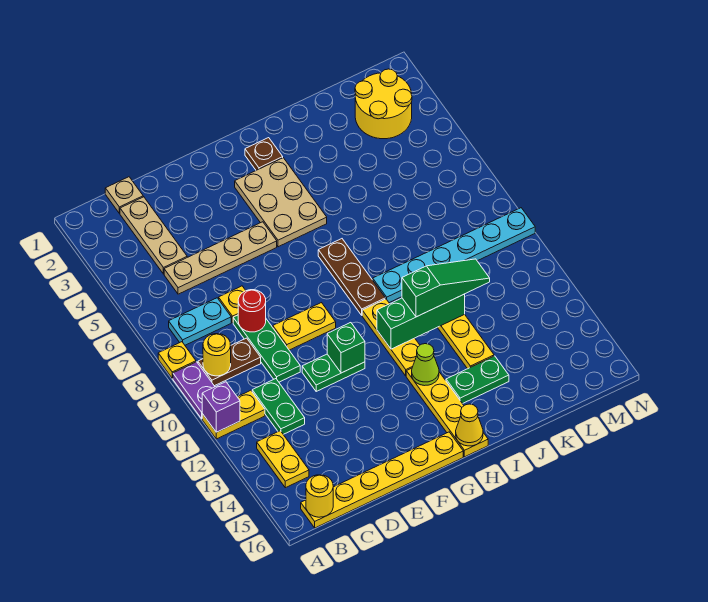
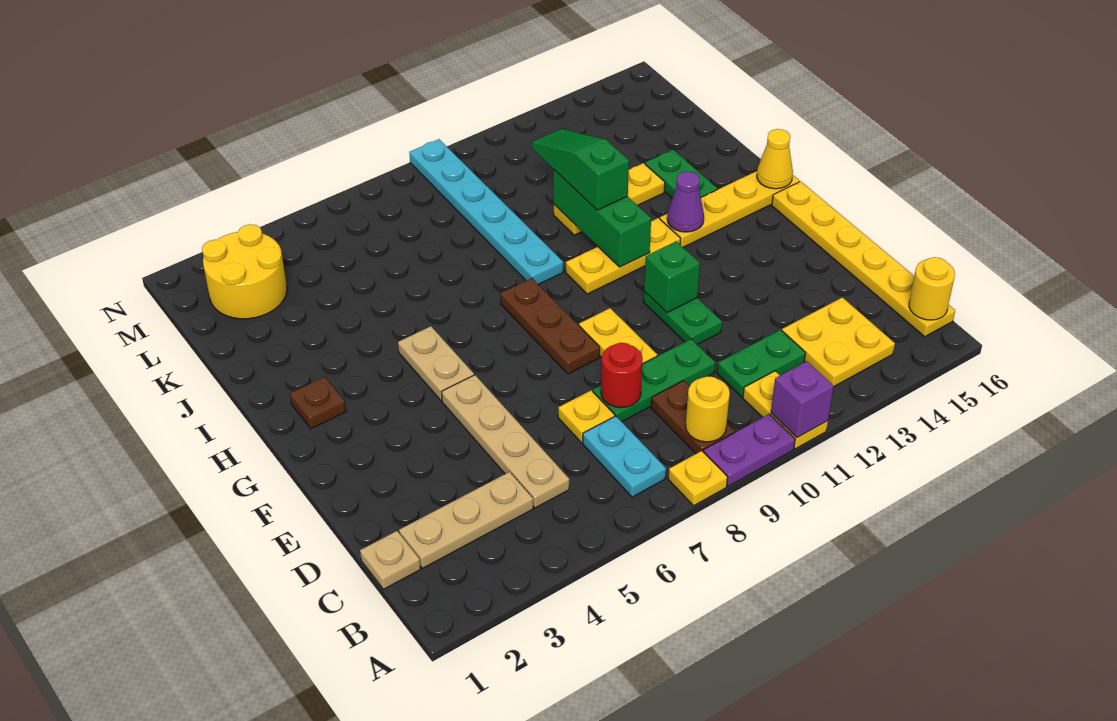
yellow 1x2 plate [257,431,309,488] -> yellow 2x2 plate [782,297,895,386]
tan 2x3 plate [235,158,327,247] -> tan 1x2 plate [398,326,474,401]
brown 1x3 plate [318,239,385,315] -> brown 1x3 plate turned to [500,278,600,374]
lime 1x1 cone [412,344,439,386] -> purple 1x1 cone [667,171,704,232]

